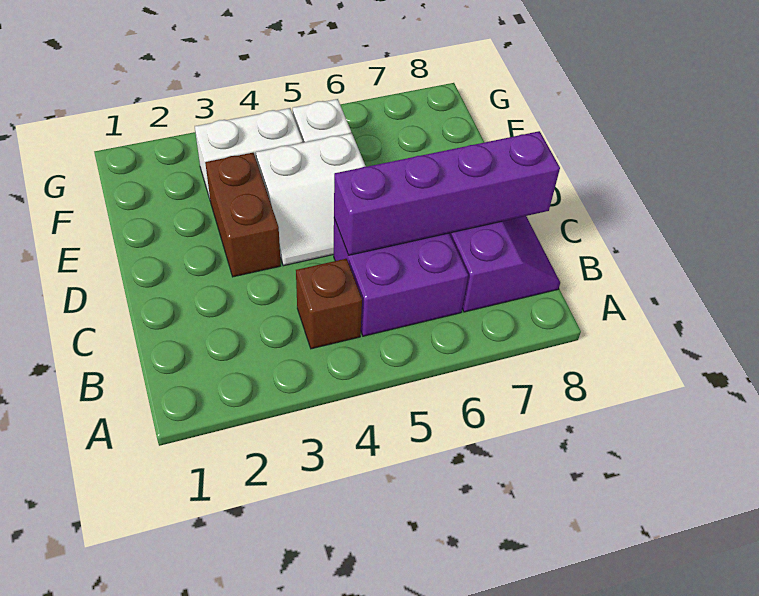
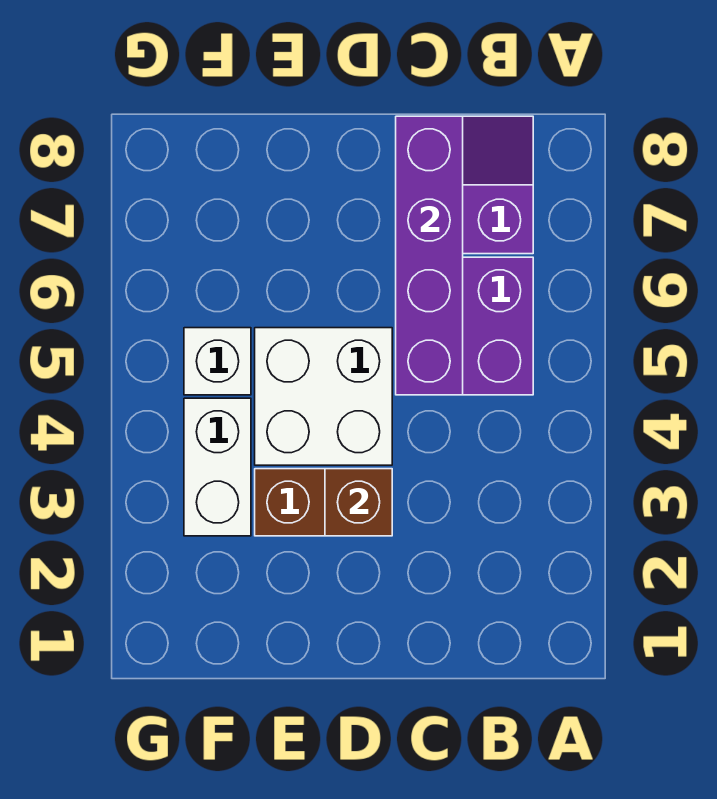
brown 1x1 brick [296,259,362,349] -> brown 1x1 brick moved to [325,469,392,536]
white 2x2 slope [256,133,366,266] -> white 2x2 brick [255,328,392,465]

